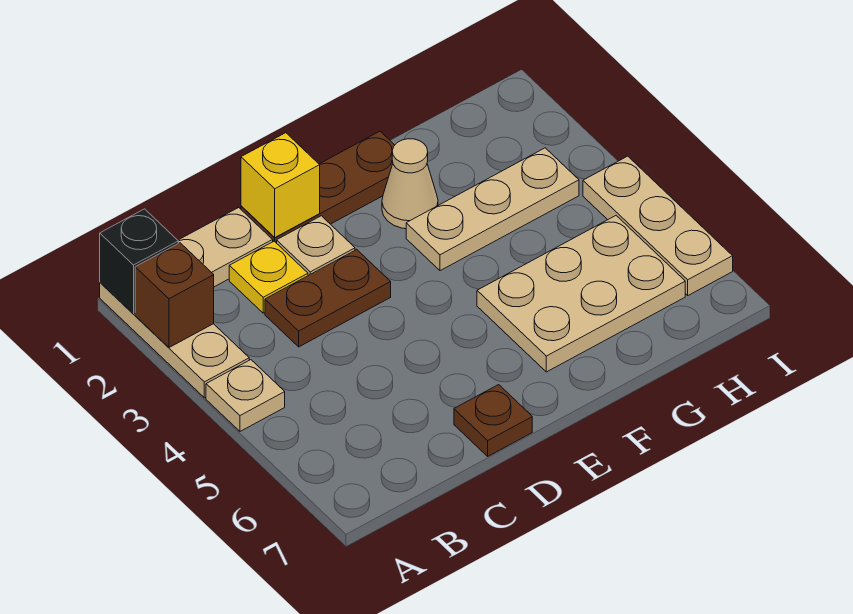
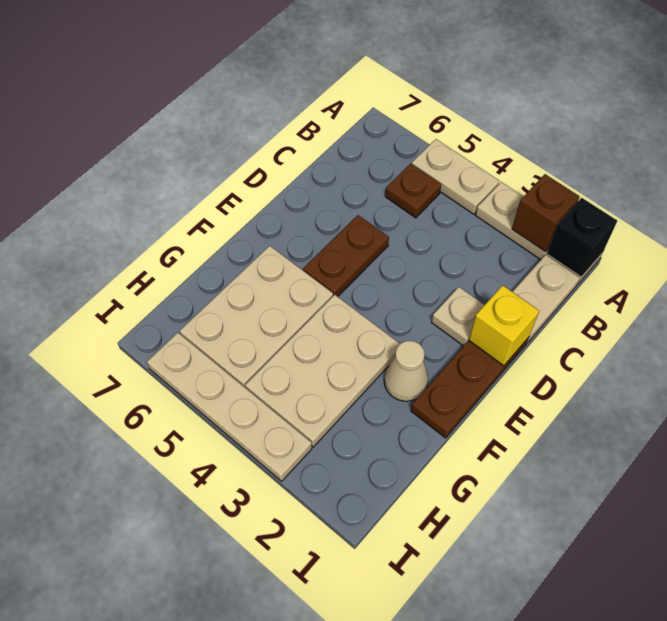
tan 1x1 plate [206,360,285,431] -> tan 1x2 plate [412,139,499,214]
yellow 1x1 plate [229,241,308,313] -> none
brown 1x2 plate [265,250,391,347] -> brown 1x2 plate moved to [303,215,389,297]
brown 1x1 plate [454,385,532,456] -> brown 1x1 plate moved to [385,164,441,218]
tan 1x3 plate [406,148,579,271] -> tan 2x3 plate [245,295,400,447]
tan 1x3 plate [583,156,733,295] -> tan 1x4 plate [147,333,312,481]

